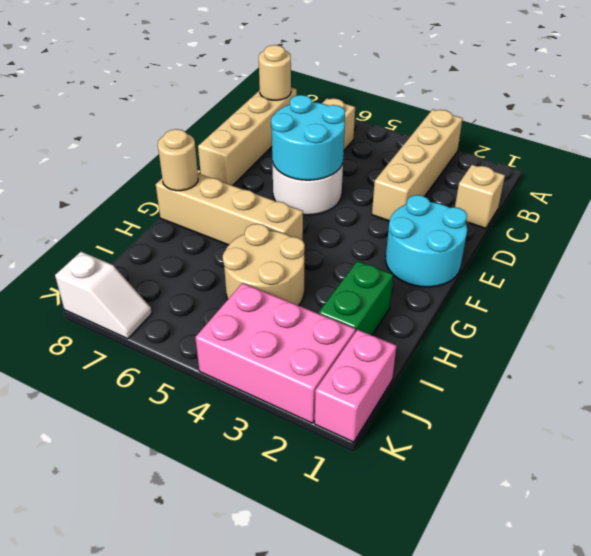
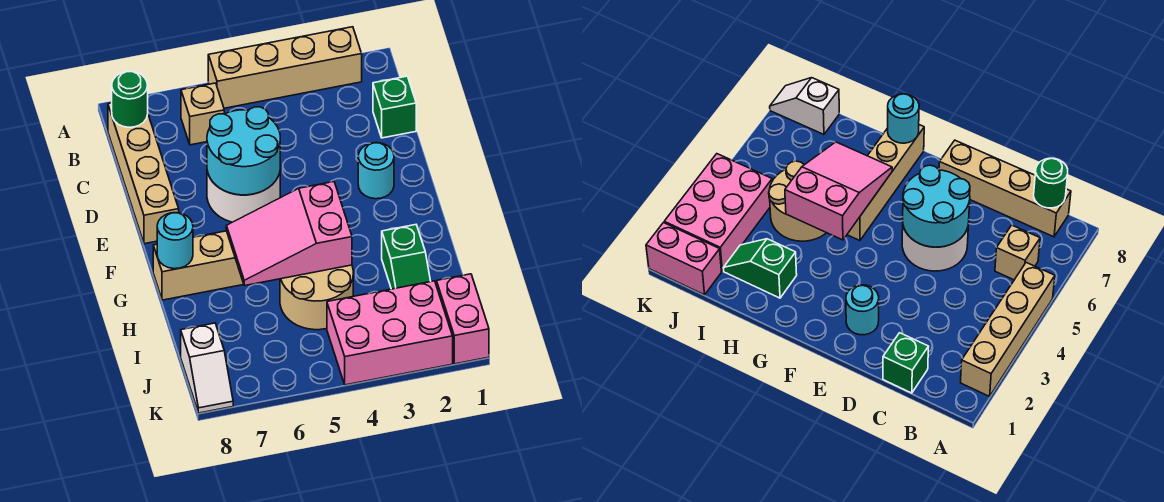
tan 1x4 brick [372,109,463,221] -> tan 1x4 brick turned to [208,27,362,108]
tan 1x1 round brick [259,45,291,100] -> green 1x1 round brick [112,71,148,127]
tan 1x1 brick [455,165,505,228] -> green 1x1 brick [373,76,416,138]
cyan 2x2 round brick [386,195,467,287] -> cyan 1x1 round brick [358,143,394,199]
none -> pink 2x3 slope [226,182,352,286]
tan 1x1 round brick [158,129,198,191] -> cyan 1x1 round brick [157,213,193,269]
green 1x2 brick [319,261,393,335] -> green 1x2 slope [382,225,431,289]
white 1x2 slope [55,252,152,339] -> white 1x2 slope turned to [181,323,233,413]

